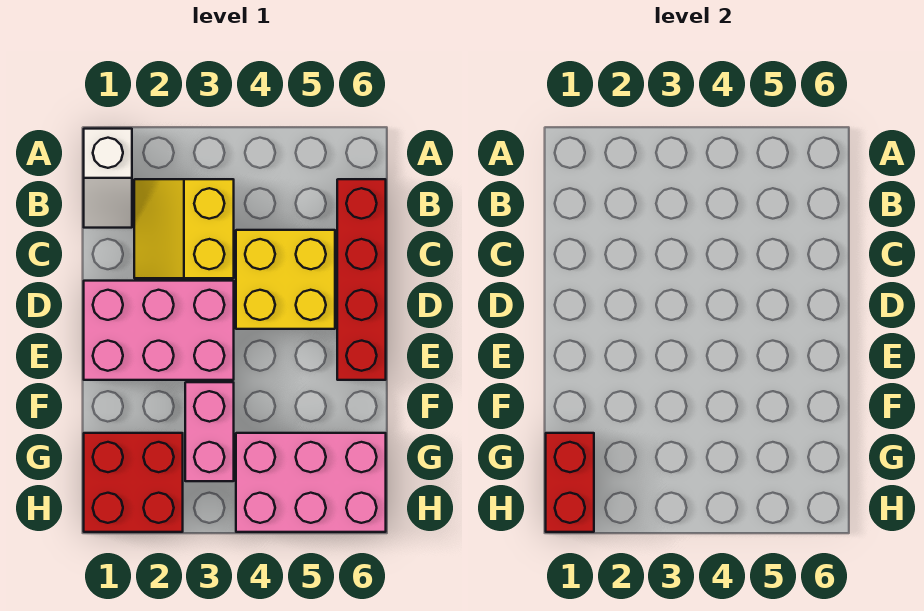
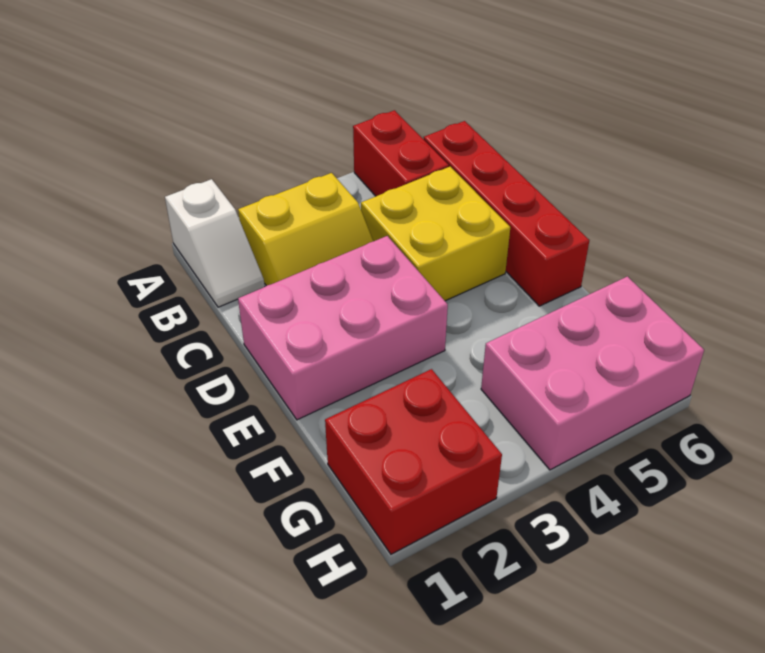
yellow 2x2 slope [134,179,234,278] -> yellow 2x2 slope turned to [238,173,373,286]
pink 1x2 brick [185,382,234,481] -> none
red 1x2 brick [546,433,594,532] -> red 1x2 brick moved to [353,110,449,196]

